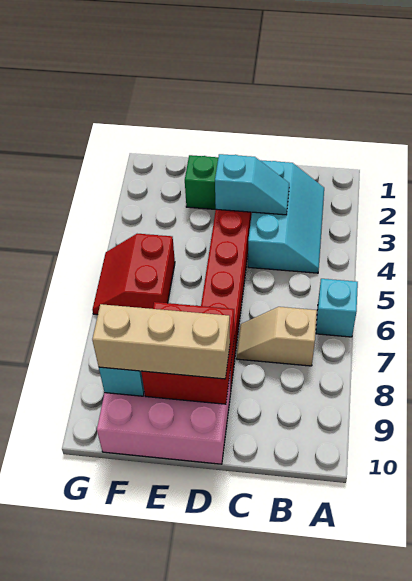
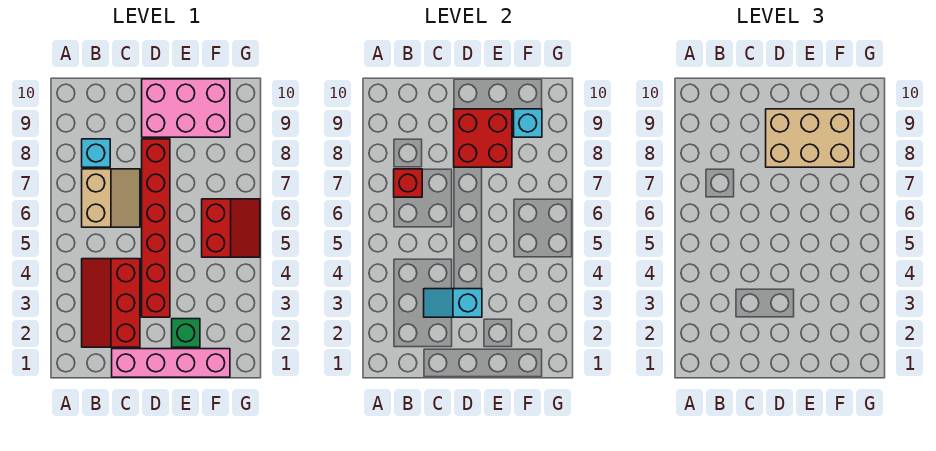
cyan 1x1 brick [316,279,358,337] -> cyan 1x1 brick moved to [82,139,110,167]
cyan 2x3 slope [248,160,324,273] -> red 2x3 slope [82,259,140,347]
tan 1x2 slope [237,307,317,366] -> tan 2x2 slope [82,169,140,227]
none -> red 1x1 brick [394,169,422,197]
none -> pink 1x4 brick [112,349,230,377]
tan 1x3 brick [92,304,230,379] -> tan 2x3 brick [766,109,854,167]

